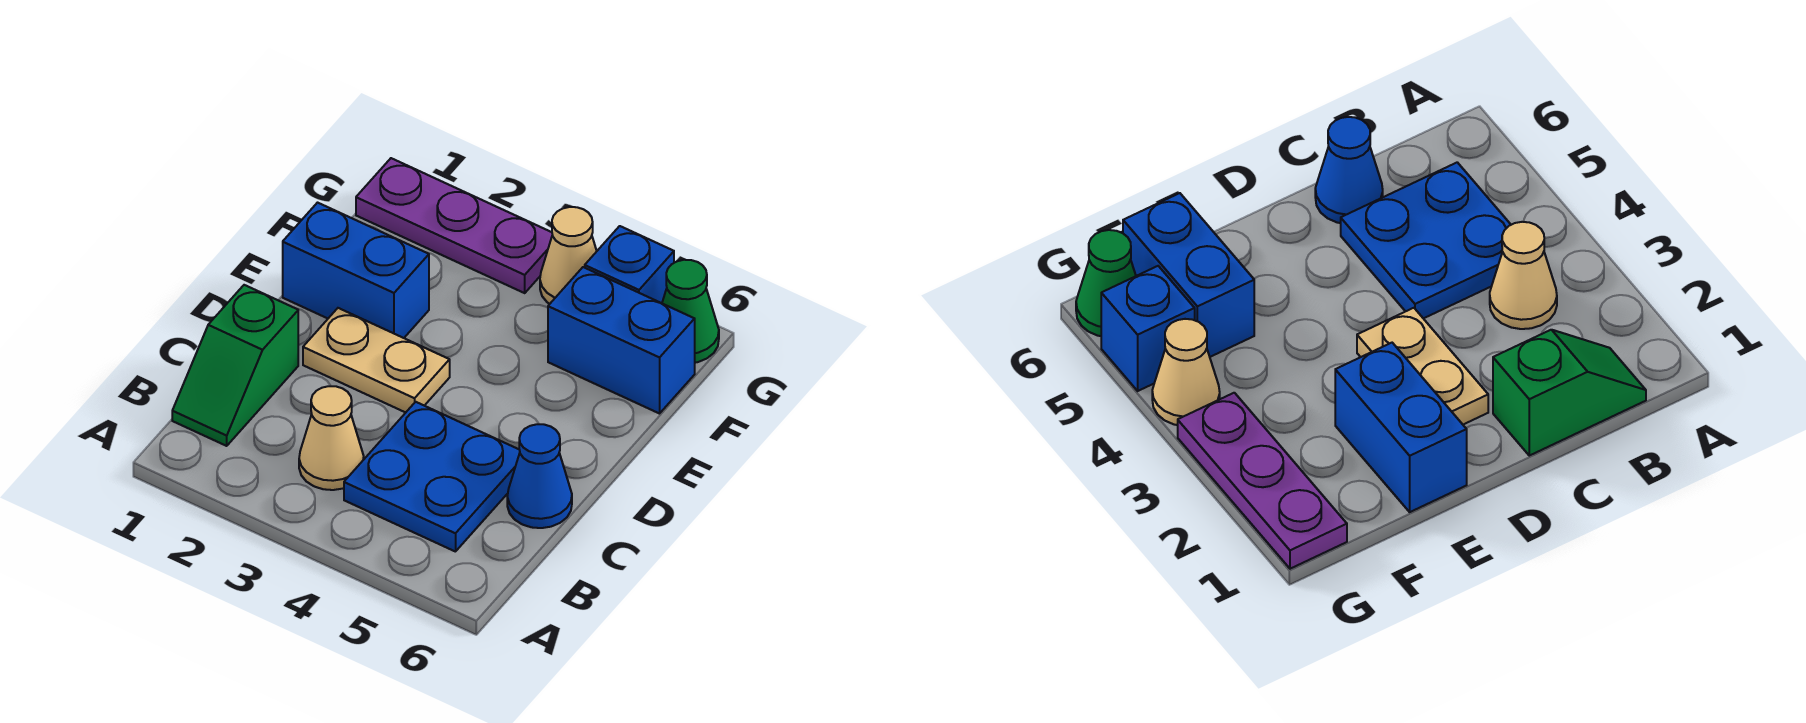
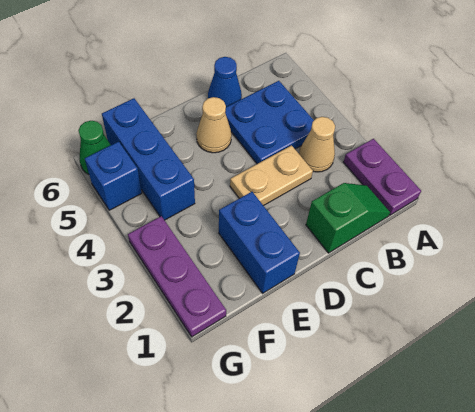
none -> purple 1x2 plate [343,139,421,215]
tan 1x2 plate [303,308,450,413] -> tan 1x2 plate turned to [230,145,313,206]
blue 1x2 brick [548,267,695,414] -> blue 1x3 brick [102,98,195,220]
tan 1x1 cone [540,207,597,304] -> tan 1x1 cone moved to [196,97,232,153]

